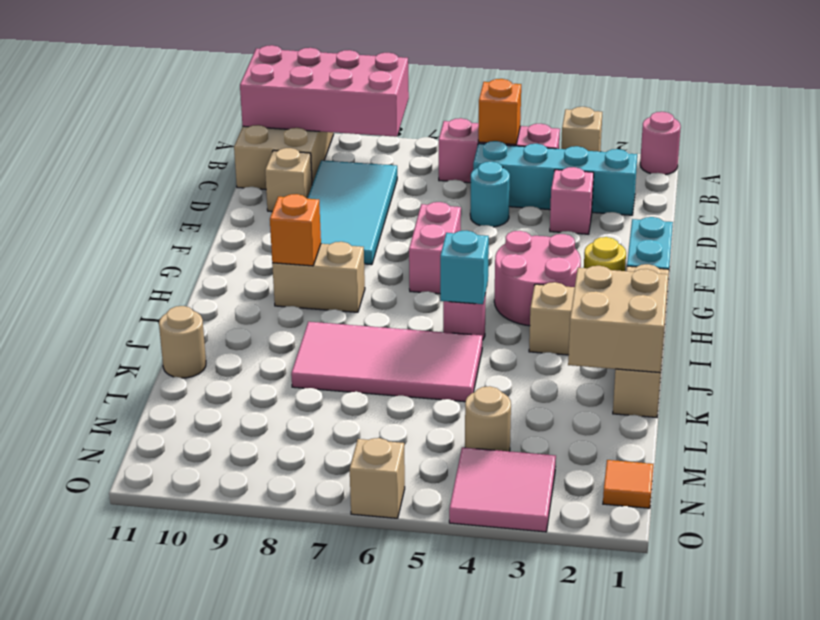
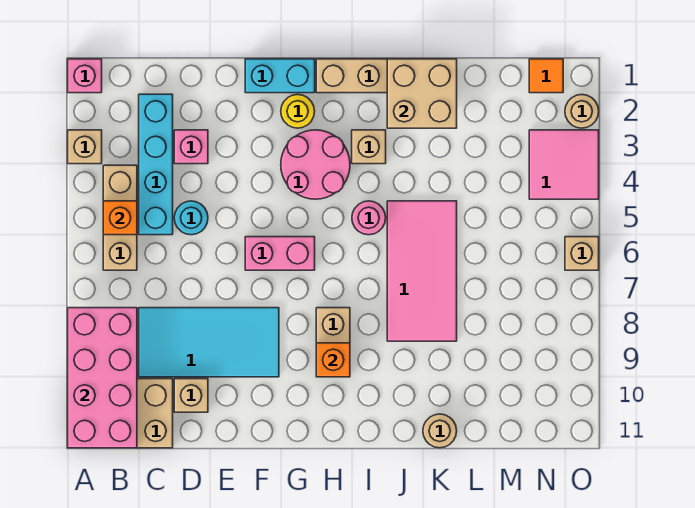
pink 1x1 round brick [640,112,681,175] -> pink 1x1 brick [68,59,102,93]
pink 1x3 brick [439,118,560,183] -> tan 1x3 brick [103,165,137,270]
cyan 1x1 brick [440,231,489,304] -> none
tan 1x1 round brick [465,386,511,451] -> tan 1x1 round brick moved to [565,95,599,128]

